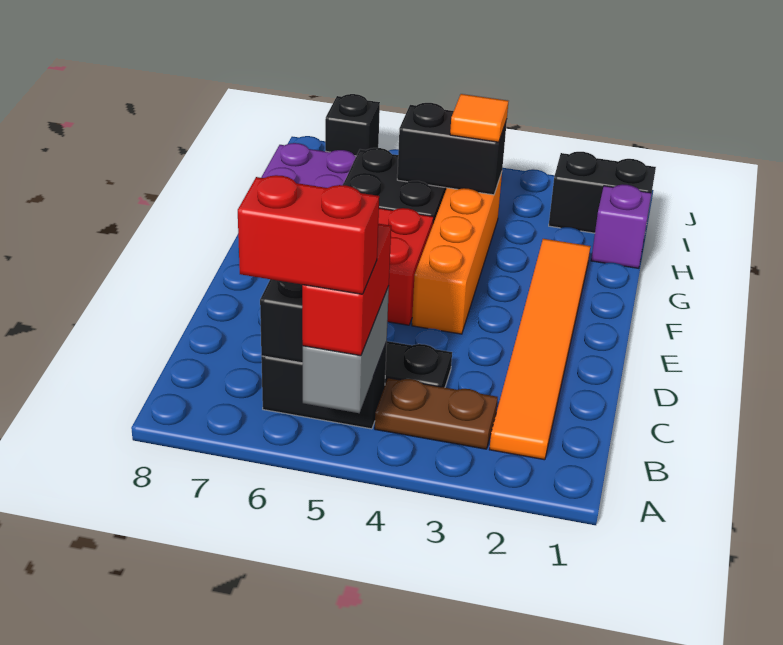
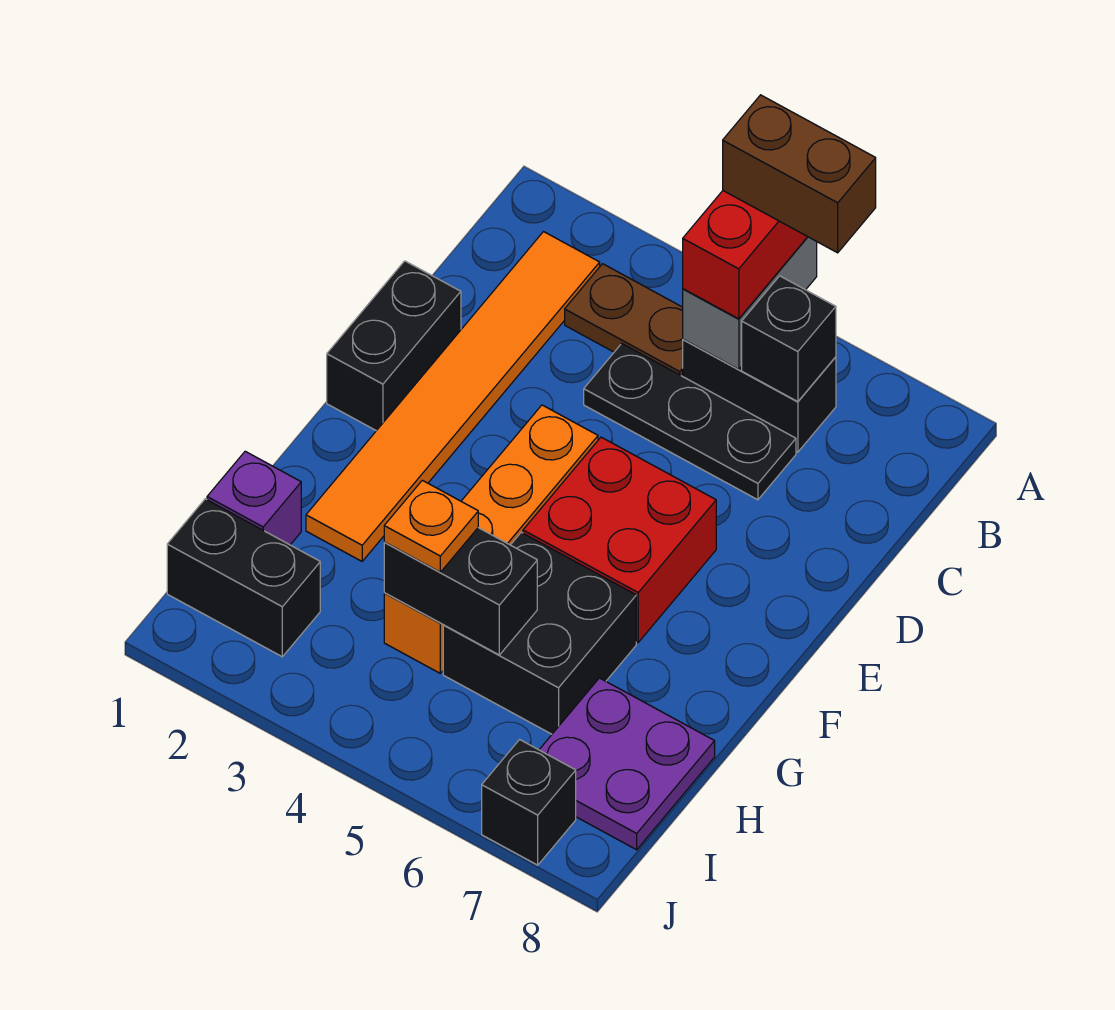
red 1x2 brick [238,175,379,294] -> brown 1x2 brick [723,95,876,253]
none -> black 1x2 brick [327,261,461,431]
orange 1x1 tile [450,94,508,142] -> orange 1x1 plate [384,480,478,572]

